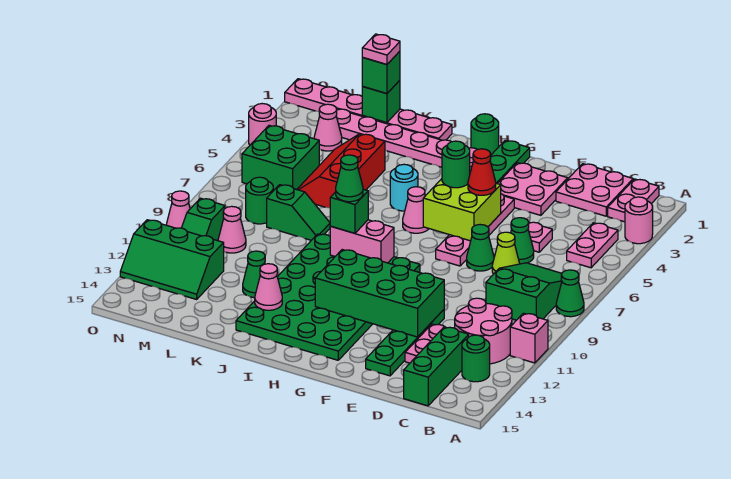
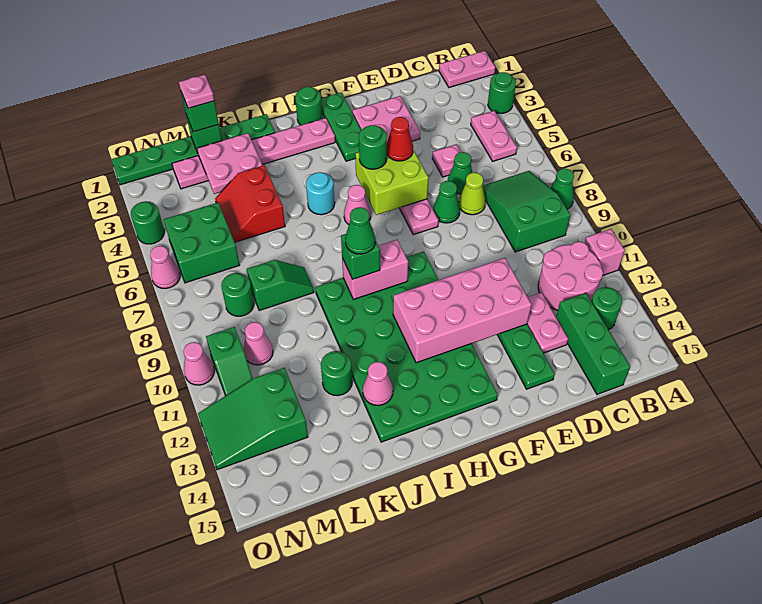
pink 1x1 round brick [625,197,653,244] -> green 1x1 round brick [488,72,516,114]
pink 1x2 plate [608,179,659,222] -> pink 1x2 plate turned to [439,51,495,87]
pink 2x2 plate [556,164,633,216] -> pink 2x2 plate moved to [197,133,263,194]
green 2x4 brick [315,250,444,337] -> pink 2x4 brick [393,258,531,363]
pink 1x6 plate [285,79,452,140] -> green 1x6 plate [111,114,275,185]
red 2x3 slope [297,134,385,208] -> red 2x2 slope [215,165,285,242]
green 1x1 cone [243,251,265,298] -> green 1x1 round brick [321,351,352,396]
pink 1x1 cone [314,104,342,151] -> pink 1x1 cone moved to [150,246,180,289]
green 2x3 slope [120,220,224,299] -> green 2x3 slope turned to [198,368,308,470]
pink 1x1 round brick [249,104,276,145] -> green 1x1 round brick [131,201,164,244]

